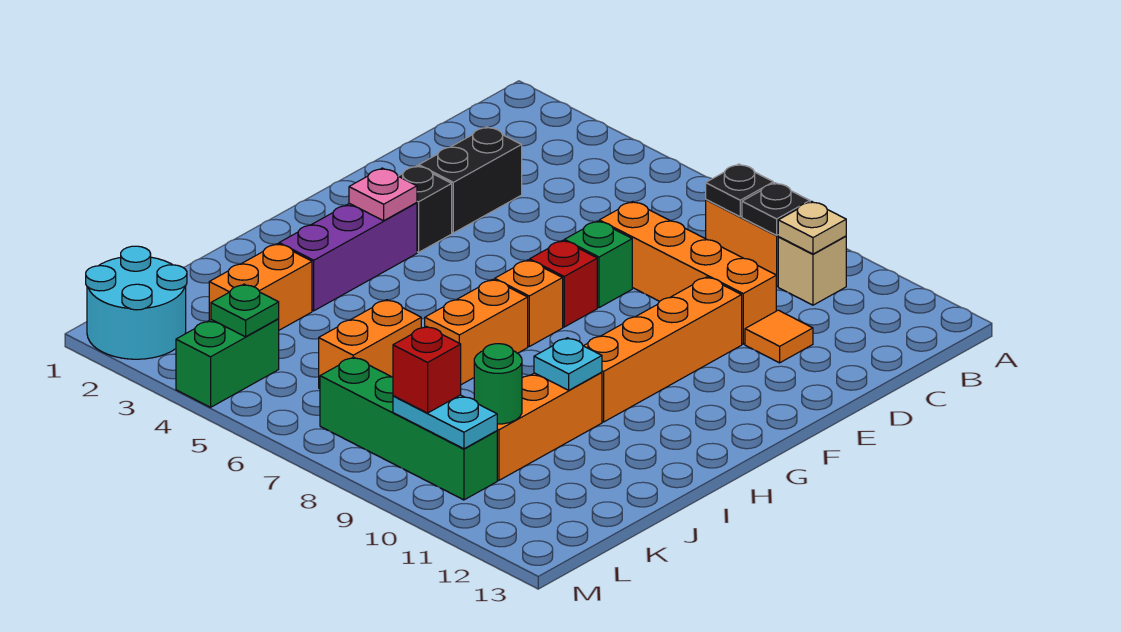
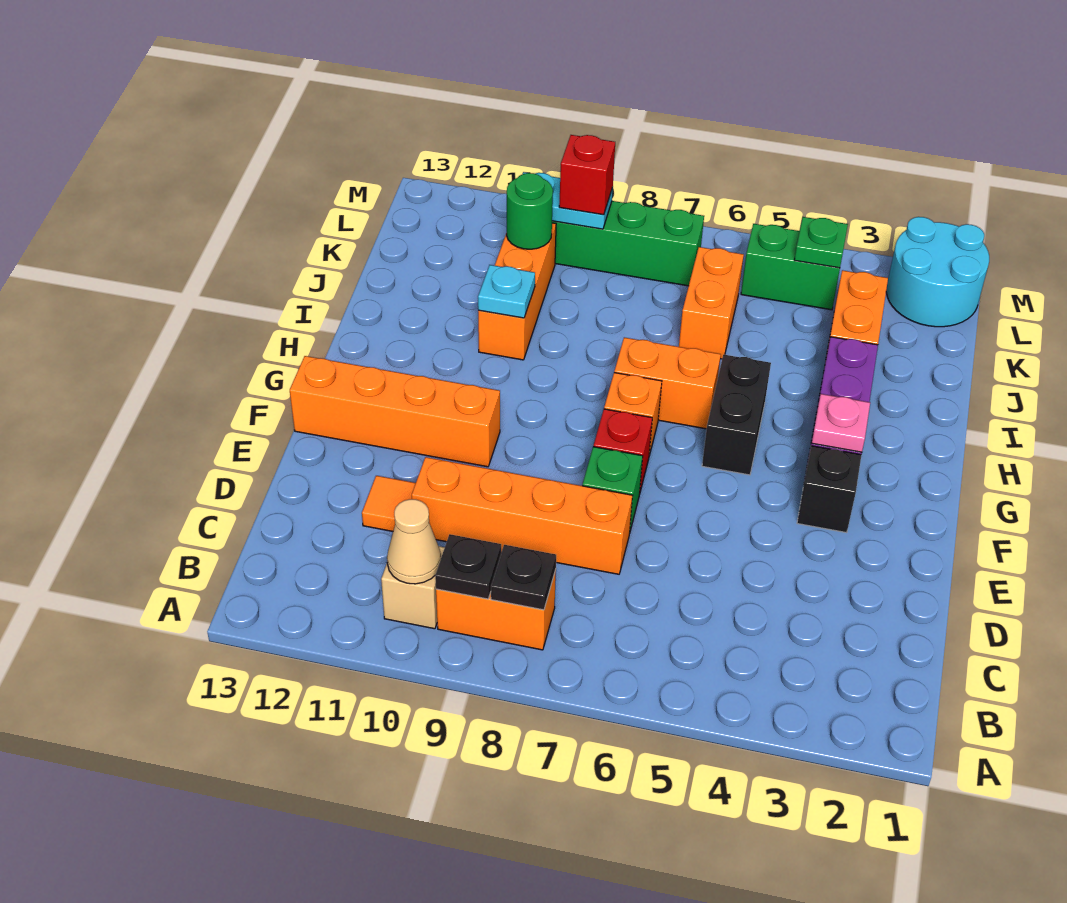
tan 1x1 plate [778,201,846,254] -> tan 1x1 cone [387,499,441,584]
black 1x2 brick [419,127,522,233] -> black 1x2 brick moved to [702,355,771,475]
orange 1x4 brick [584,277,742,422] -> orange 1x4 brick turned to [290,356,500,467]
orange 1x2 brick [425,280,528,385] -> orange 1x2 brick turned to [614,337,721,429]
green 1x2 brick [176,319,279,407] -> green 1x2 brick turned to [741,224,840,310]

